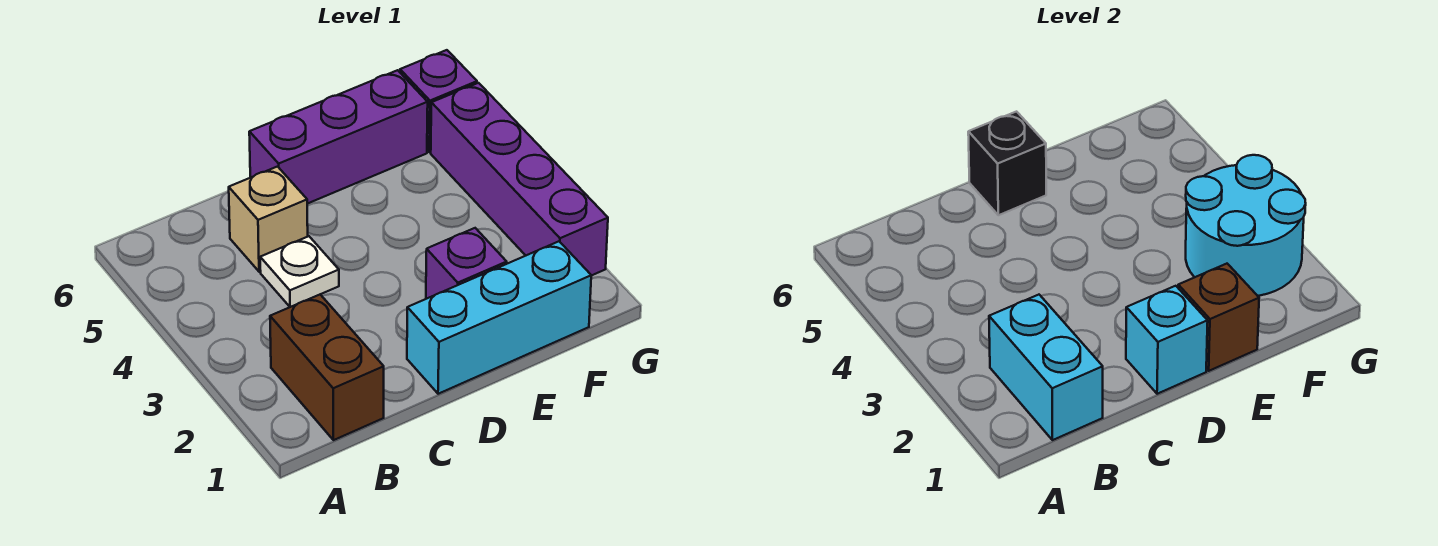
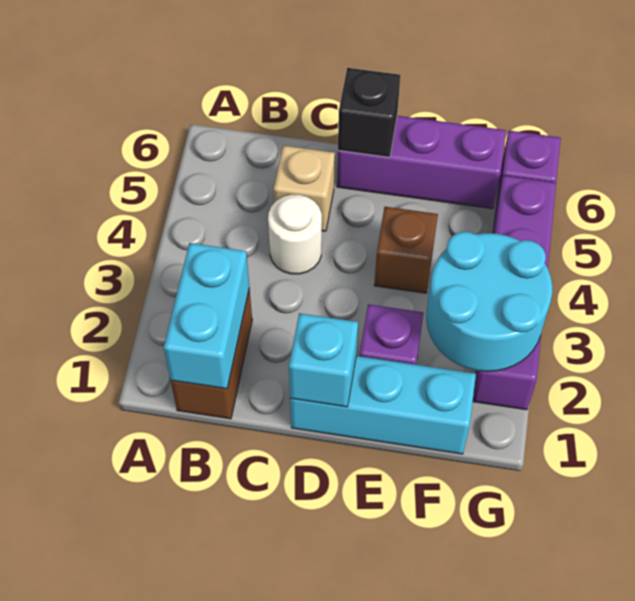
white 1x1 plate [260,236,339,307] -> white 1x1 round brick [268,195,322,274]
brown 1x1 brick [1178,264,1259,371] -> brown 1x1 brick moved to [374,207,438,293]

